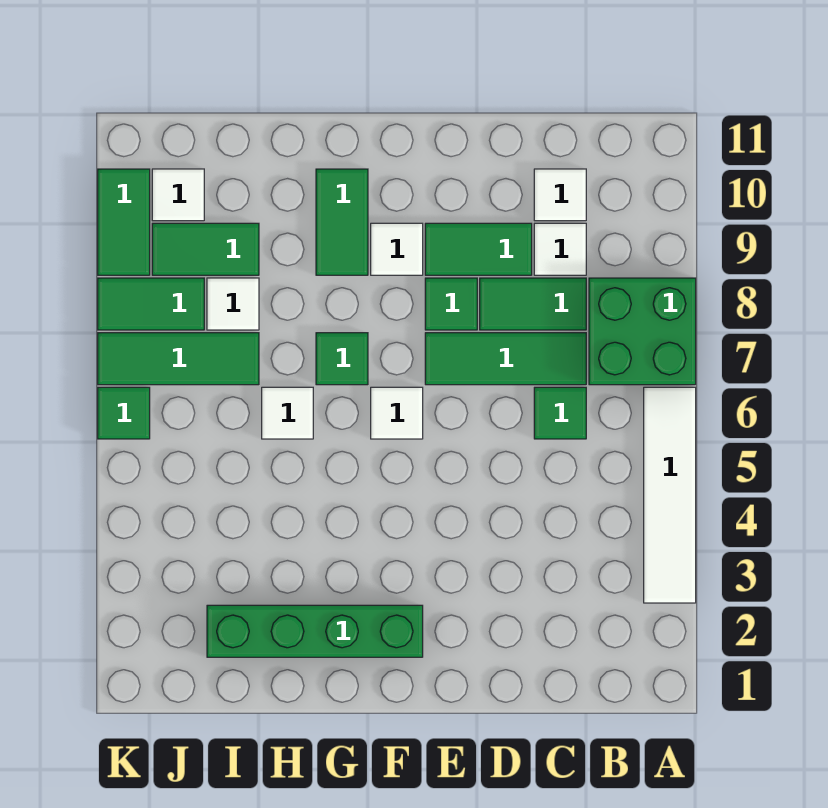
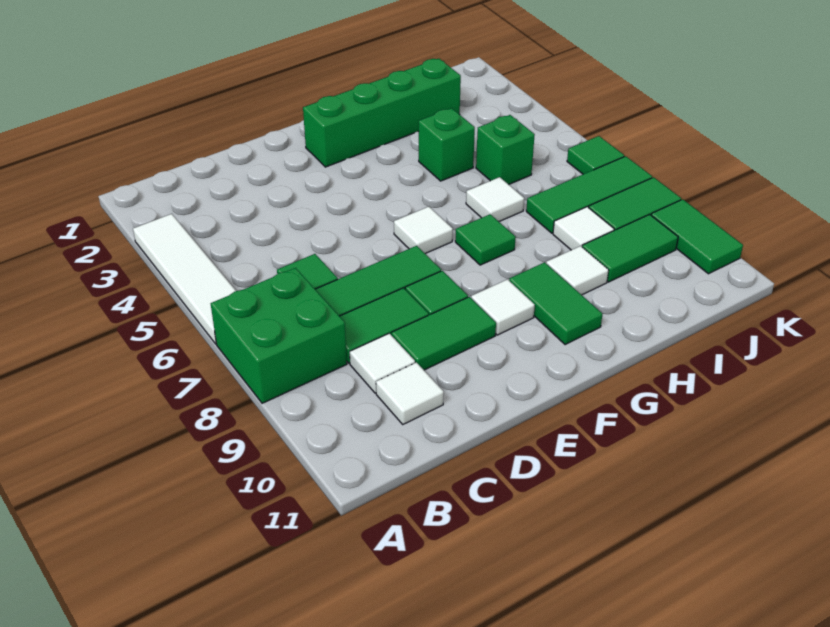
none -> green 1x1 brick [418,108,475,181]
none -> green 1x1 brick [476,115,535,184]
white 1x1 tile [152,169,204,221] -> white 1x1 tile moved to [546,246,609,295]

